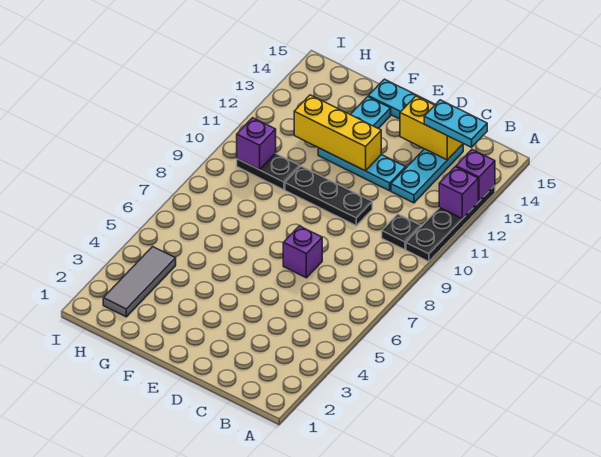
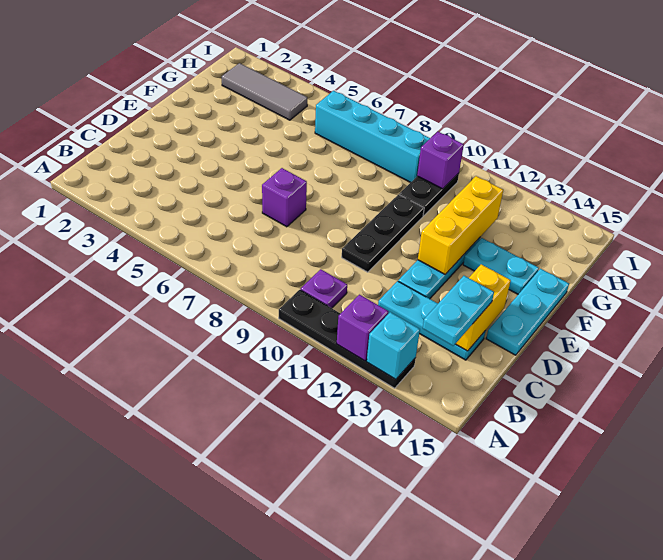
purple 1x1 brick [456,150,495,201] -> cyan 1x1 brick [367,312,420,379]
black 1x1 plate [382,214,421,250] -> purple 1x1 plate [301,269,347,308]
none -> cyan 1x4 brick [315,91,430,183]

